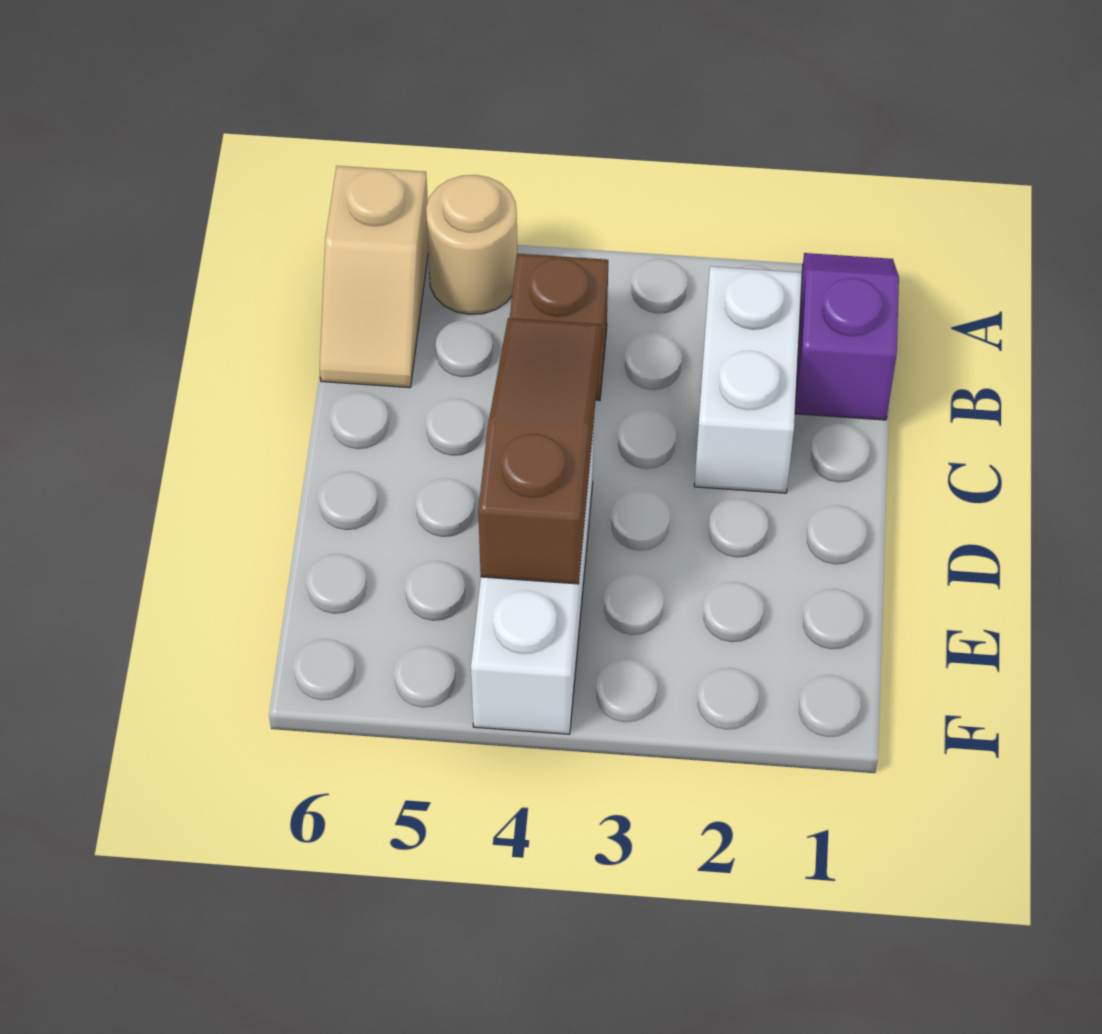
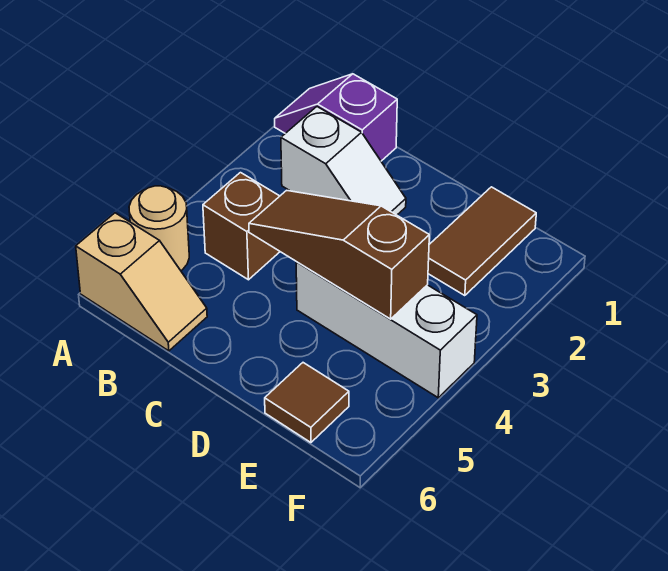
white 1x2 brick [694,266,802,493] -> white 1x2 slope [281,107,406,215]
none -> brown 1x2 tile [428,187,536,296]
none -> brown 1x1 tile [265,363,349,443]

